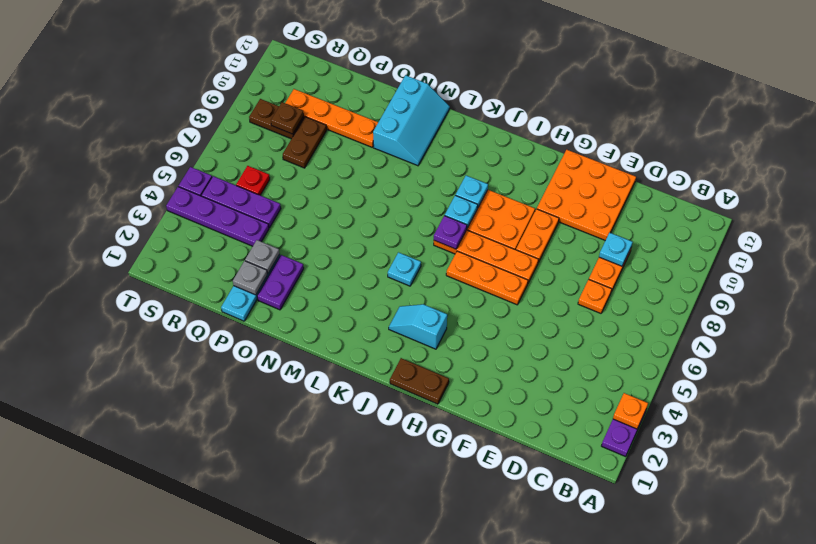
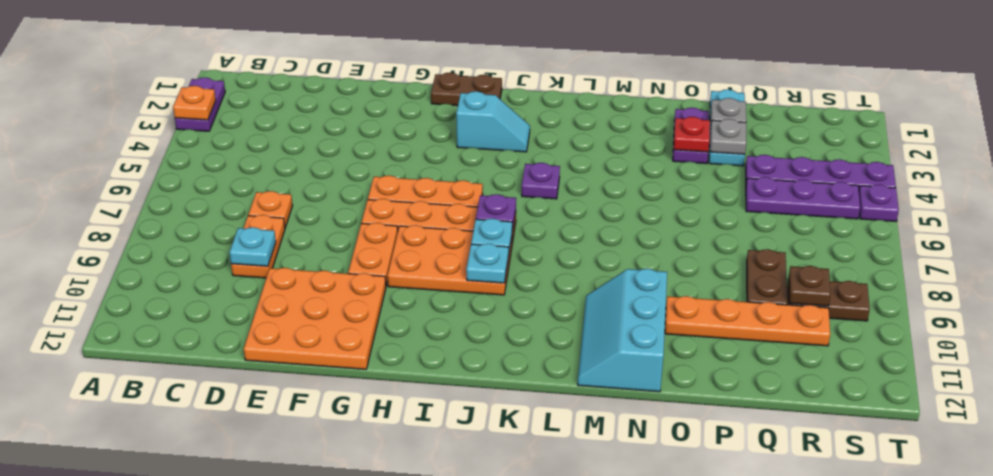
cyan 1x1 plate [388,252,421,286] -> purple 1x1 plate [522,163,560,199]
red 1x1 plate [236,166,270,195] -> red 1x1 plate moved to [674,117,710,152]

